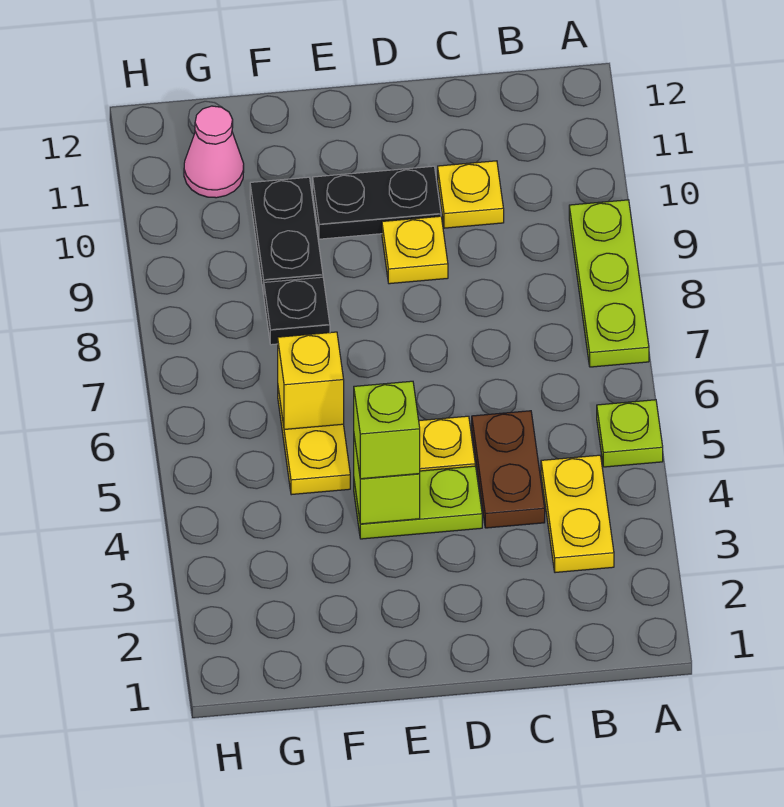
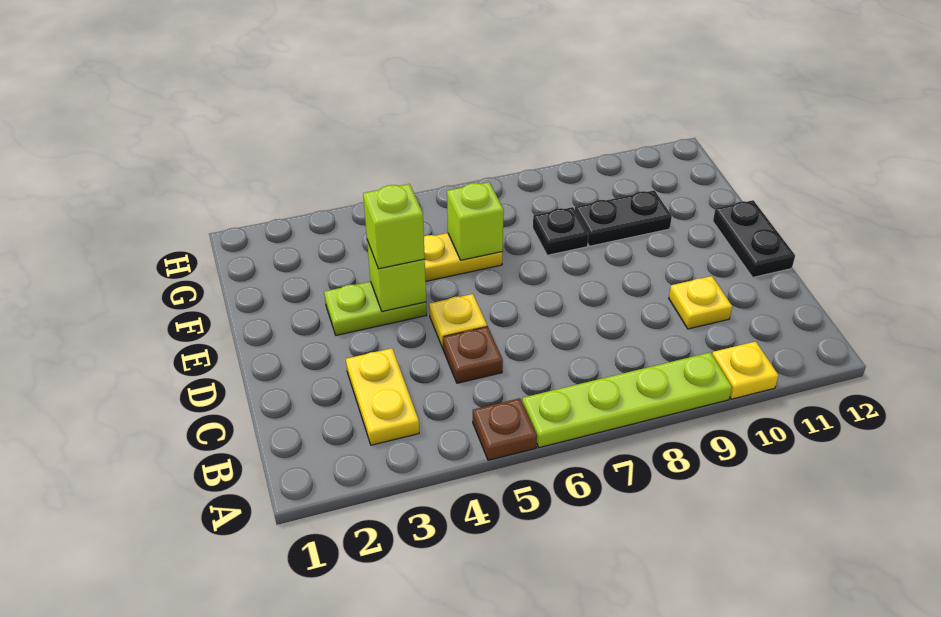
lime 1x1 plate [597,400,663,467] -> brown 1x1 plate [473,398,537,460]
lime 1x3 plate [569,200,649,367] -> lime 1x4 plate [522,352,732,448]
yellow 1x2 plate [541,455,614,573] -> yellow 1x2 plate turned to [346,348,419,445]
brown 1x2 plate [472,411,545,528] -> brown 1x1 plate [443,327,503,383]
lime 1x2 plate [354,466,482,539] -> lime 1x2 plate turned to [324,282,427,335]
yellow 1x1 plate [382,216,448,284] -> yellow 1x1 plate moved to [712,341,779,399]
black 1x2 plate [313,166,441,239] -> black 1x2 plate moved to [713,200,795,277]
yellow 1x1 brick [278,332,344,429] -> lime 1x1 brick [447,182,504,260]
pink 1x1 cone [184,106,244,198] -> none

